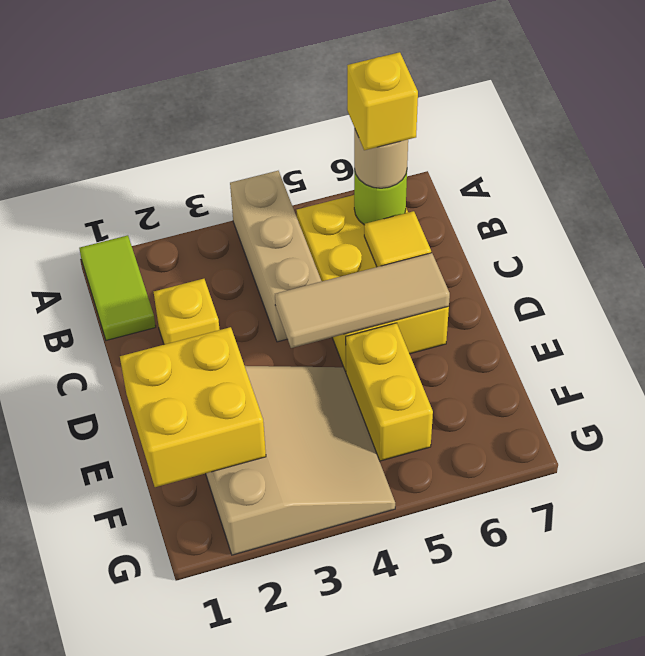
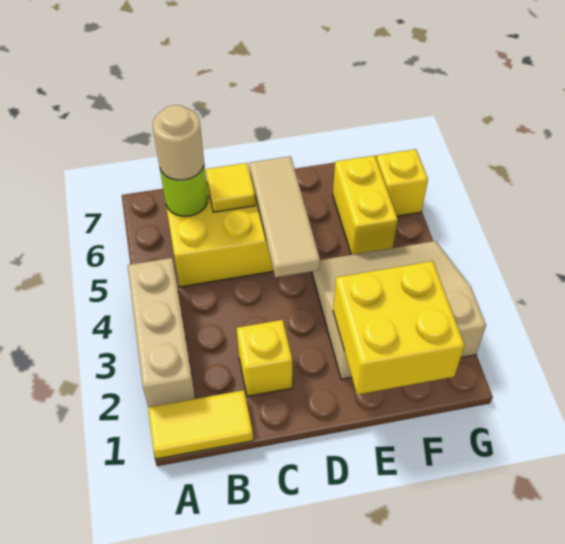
lime 1x2 tile [79,235,156,340] -> yellow 1x2 tile [148,390,253,459]
tan 1x3 brick [230,171,322,342] -> tan 1x3 brick turned to [128,258,195,407]
yellow 1x1 brick [347,52,418,150] -> yellow 1x1 brick moved to [376,149,428,216]
yellow 1x2 brick [346,323,433,461] -> yellow 1x2 brick turned to [333,156,398,255]

